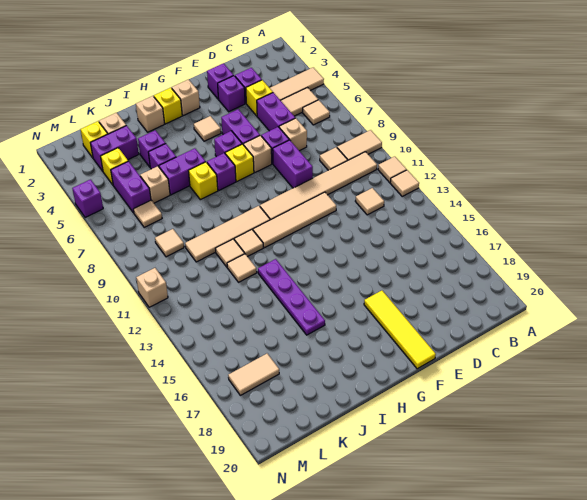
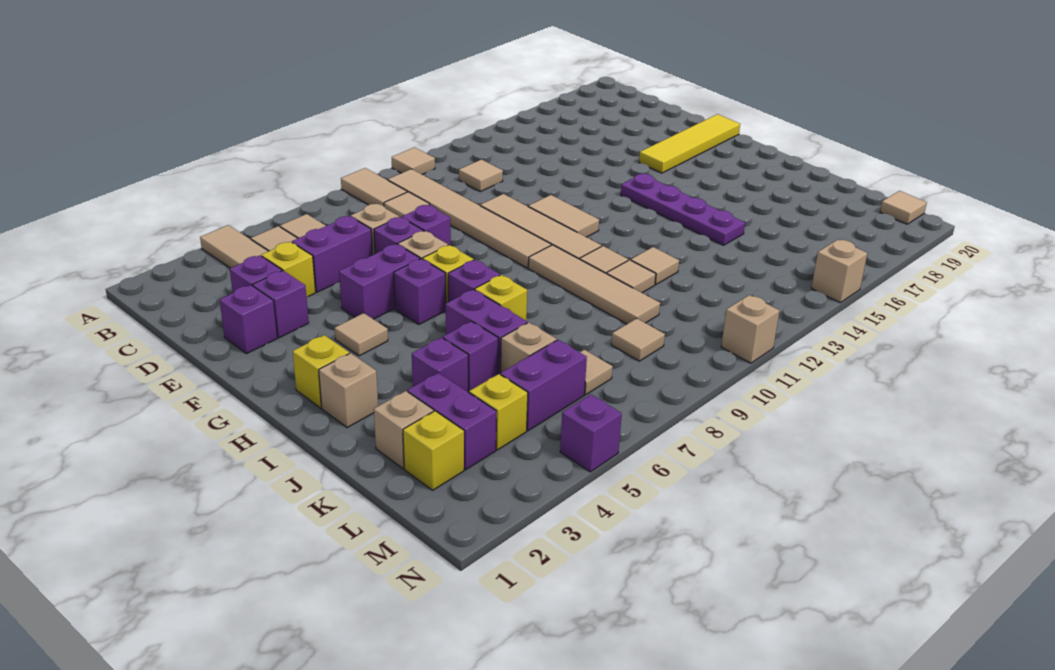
tan 1x1 tile [390,170,419,196] -> tan 1x1 tile moved to [880,191,927,224]
purple 1x2 brick [273,140,313,188] -> purple 1x1 brick [402,205,451,246]
tan 1x1 brick [172,79,200,116] -> tan 1x1 brick moved to [811,240,867,303]
purple 1x4 plate [258,259,325,335] -> purple 1x4 plate turned to [621,174,745,245]
tan 1x2 tile [228,354,279,395] -> tan 1x2 tile moved to [528,195,599,237]

